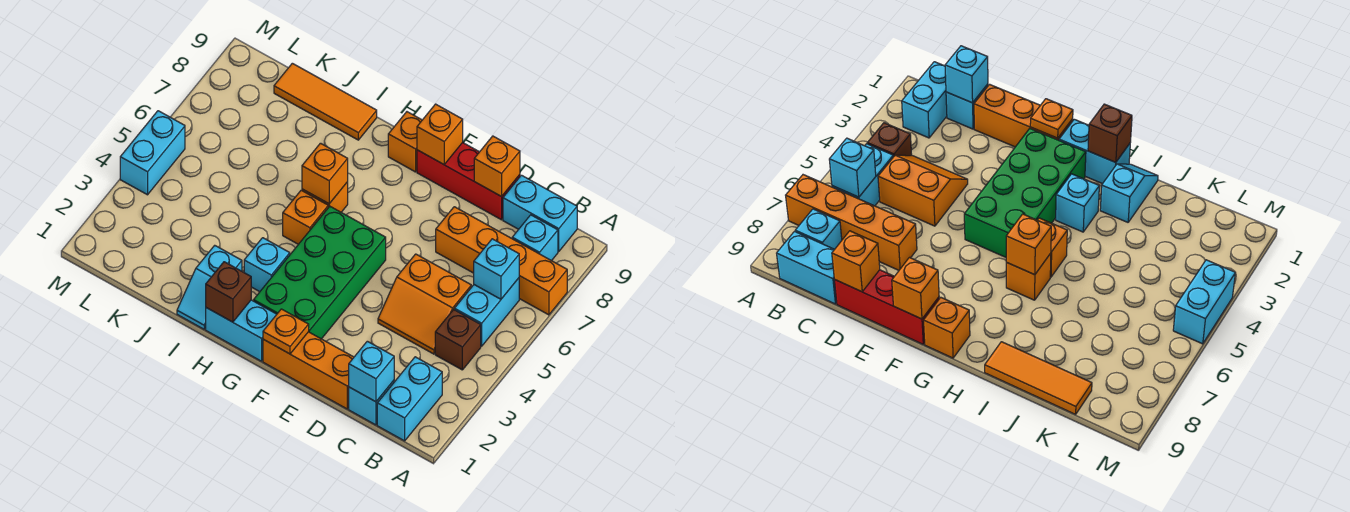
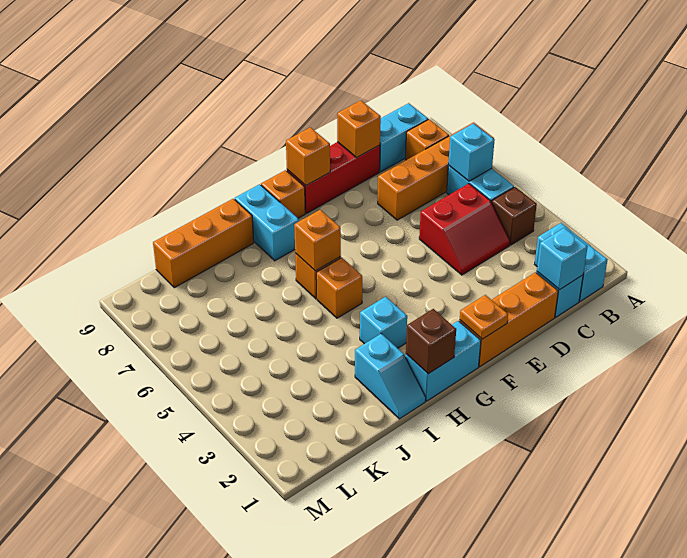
cyan 1x1 brick [512,215,558,261] -> orange 1x1 brick [405,119,449,160]
orange 2x2 slope [378,254,471,354] -> red 2x2 slope [419,184,510,275]
green 2x4 brick [254,206,386,339] -> none
orange 1x3 tile [274,63,377,140] -> orange 1x3 brick [153,199,254,288]
cyan 1x2 brick [120,111,185,195] -> cyan 1x2 brick moved to [235,184,299,261]

